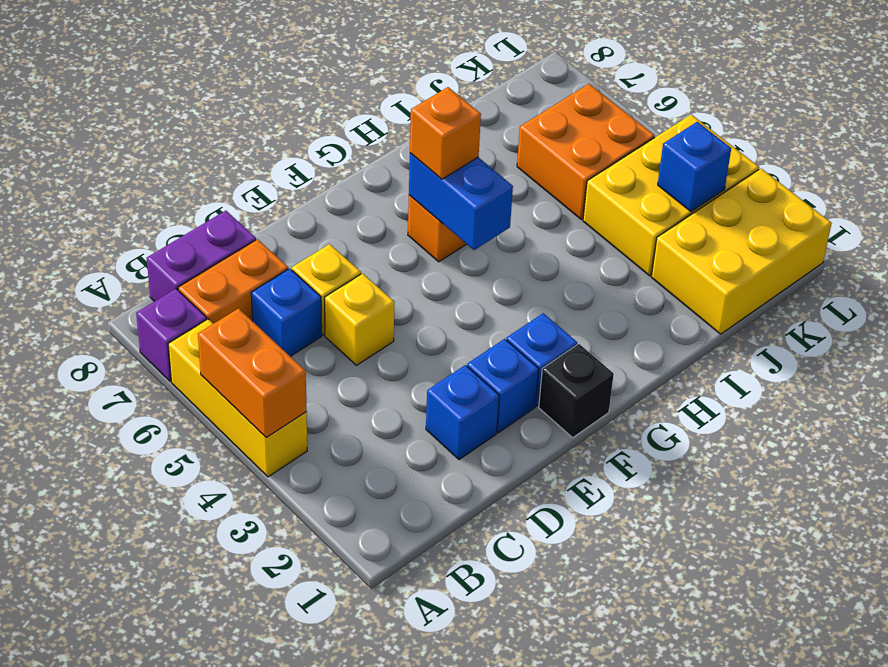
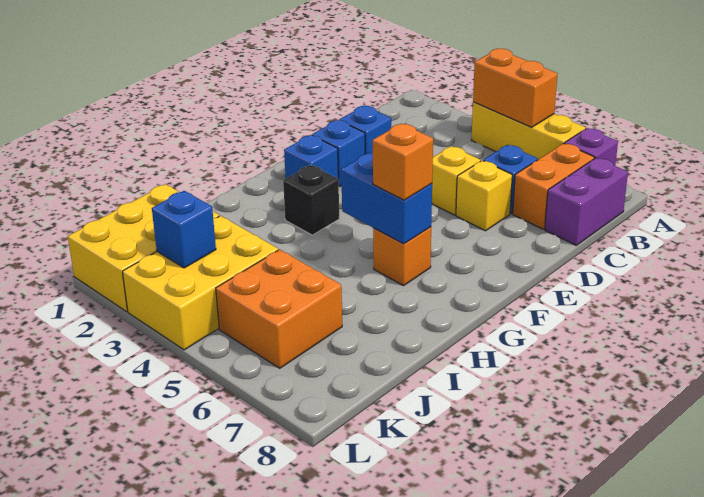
black 1x1 brick [539,344,614,437] -> black 1x1 brick moved to [283,165,339,235]

